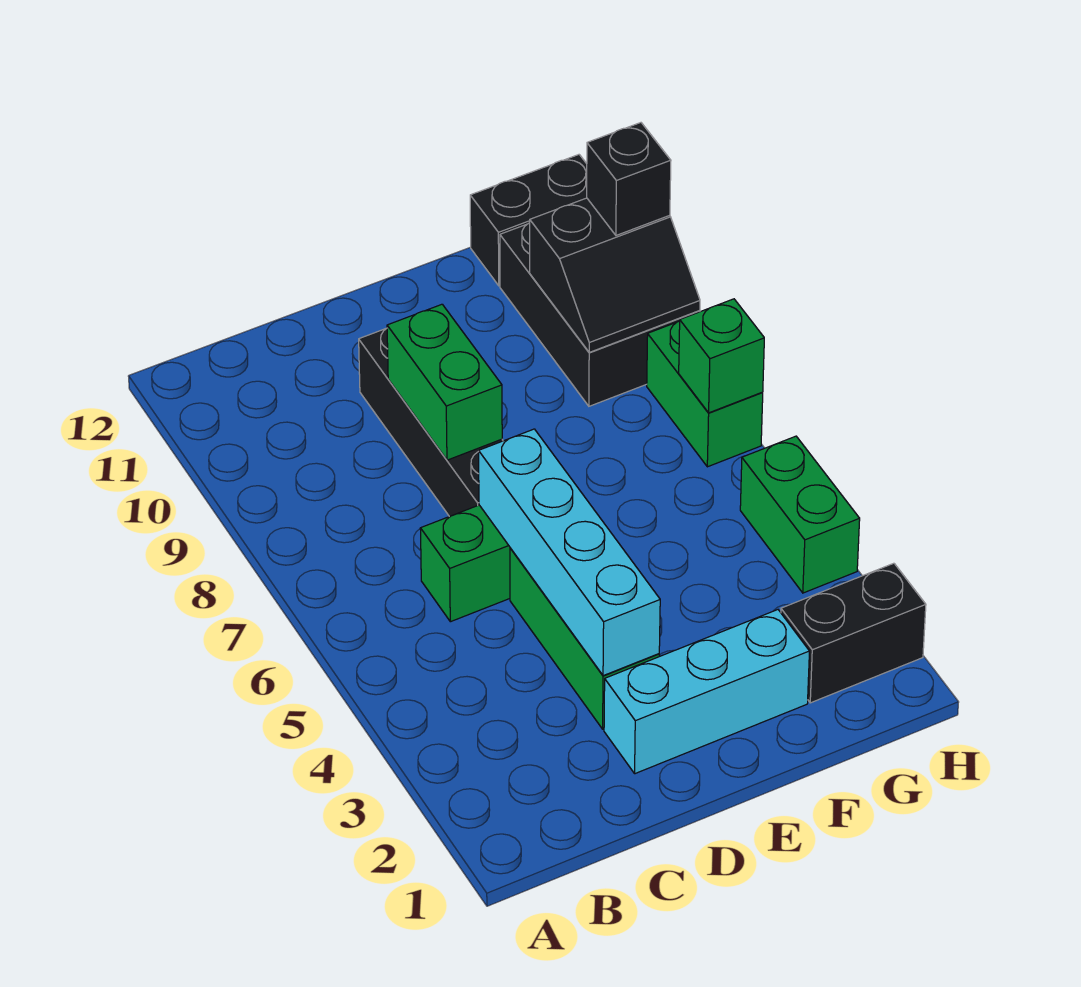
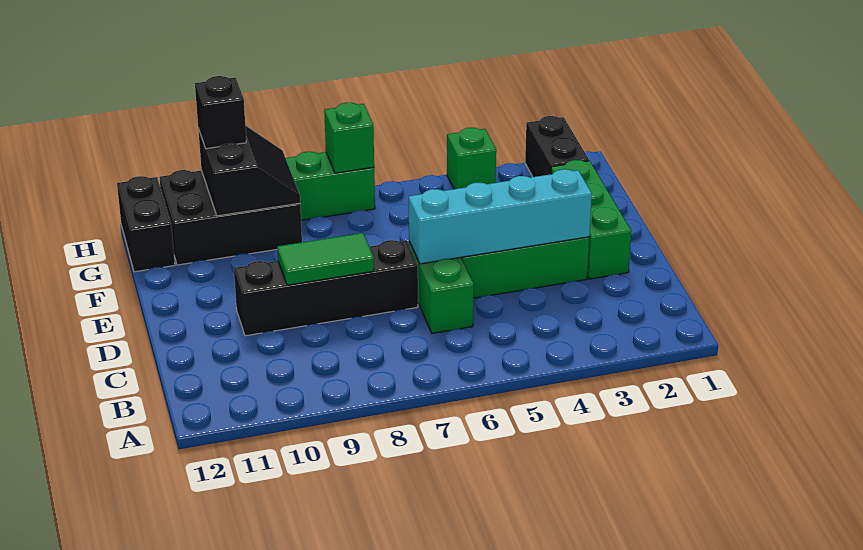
cyan 1x3 brick [604,610,809,774] -> green 1x3 brick [551,160,631,279]
green 1x2 brick [387,304,502,460] -> green 1x2 tile [277,233,374,285]
green 1x2 brick [740,436,860,593] -> green 1x1 brick [447,128,496,189]

